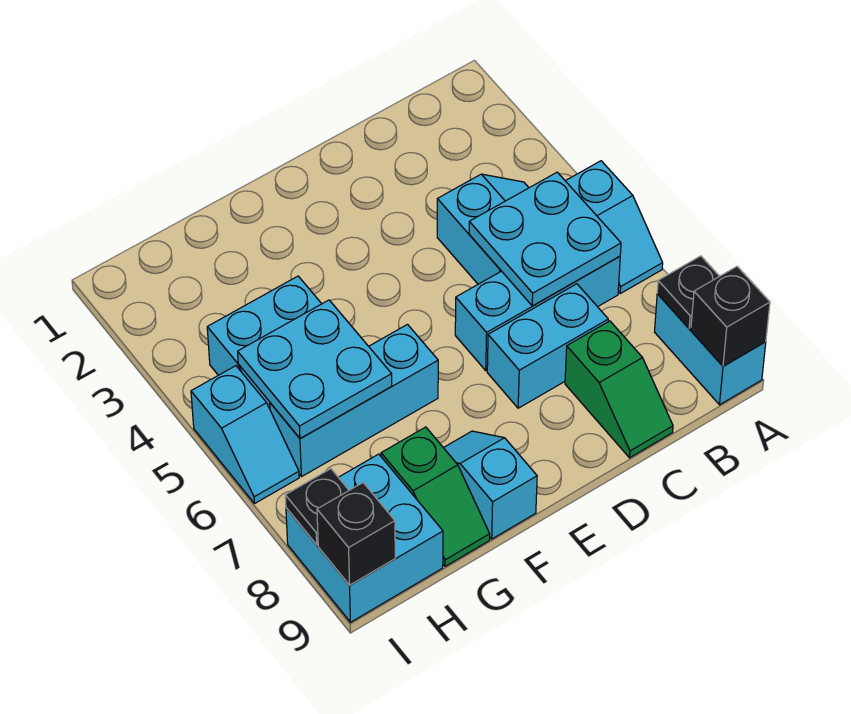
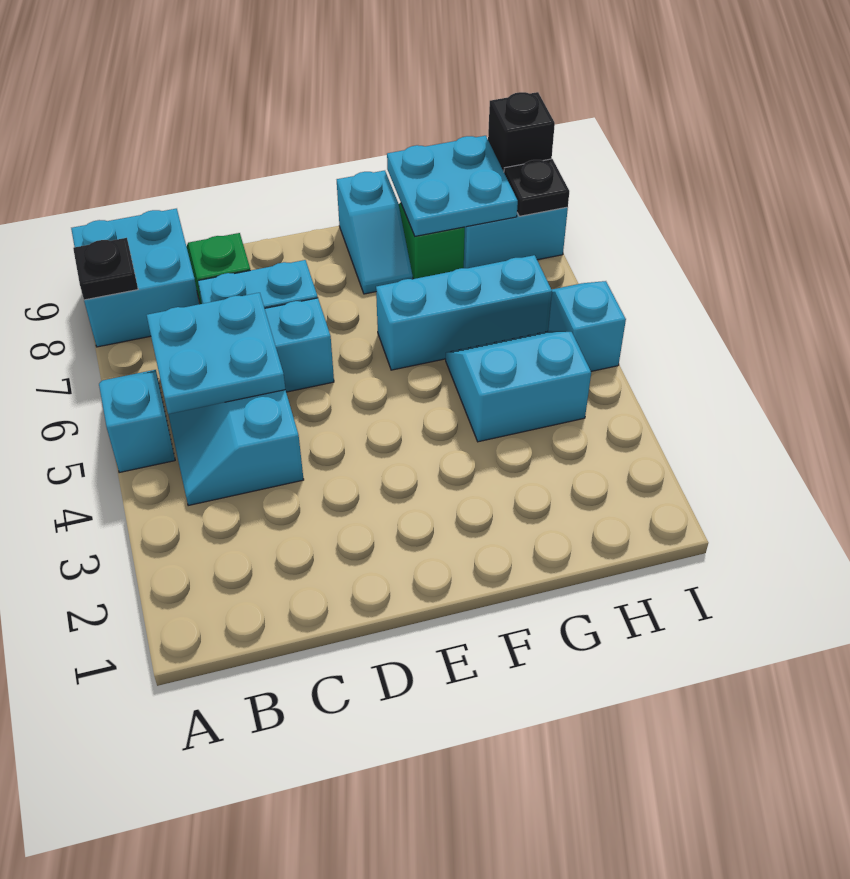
cyan 1x2 brick [655,294,766,405] -> cyan 2x2 brick [71,209,199,347]
black 1x1 brick [691,267,770,366] -> none
cyan 2x2 plate [238,300,392,439] -> cyan 2x2 plate moved to [387,136,518,236]

